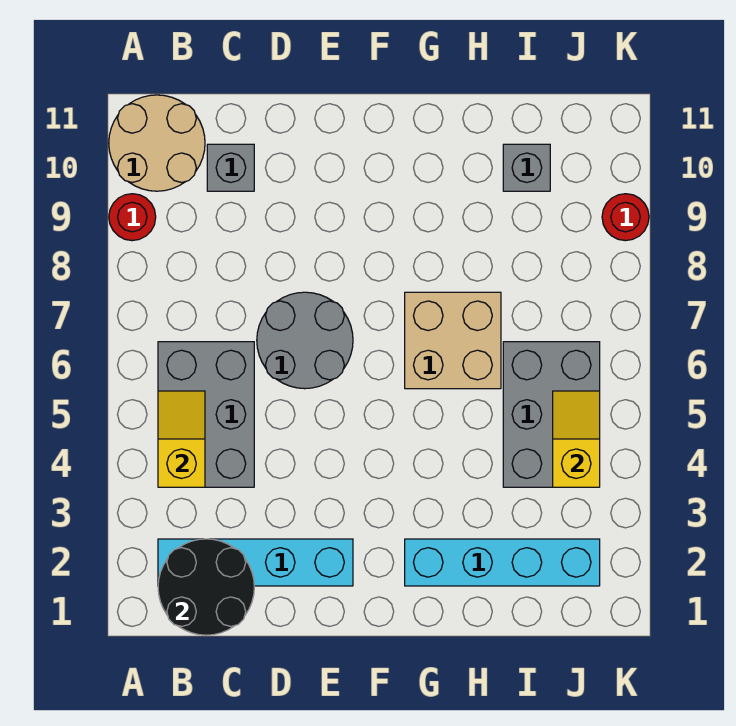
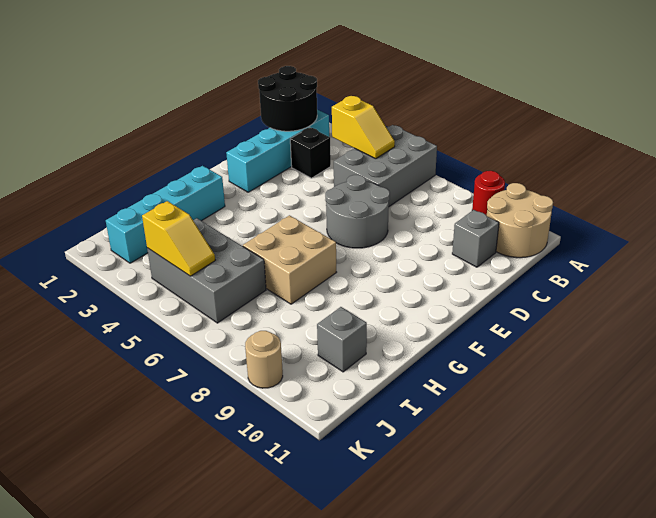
grey 2x3 brick [158,342,254,487] -> grey 2x3 brick turned to [334,125,437,206]
none -> black 1x1 brick [290,127,331,178]
red 1x1 round brick [602,194,649,241] -> tan 1x1 round brick [245,331,283,388]

